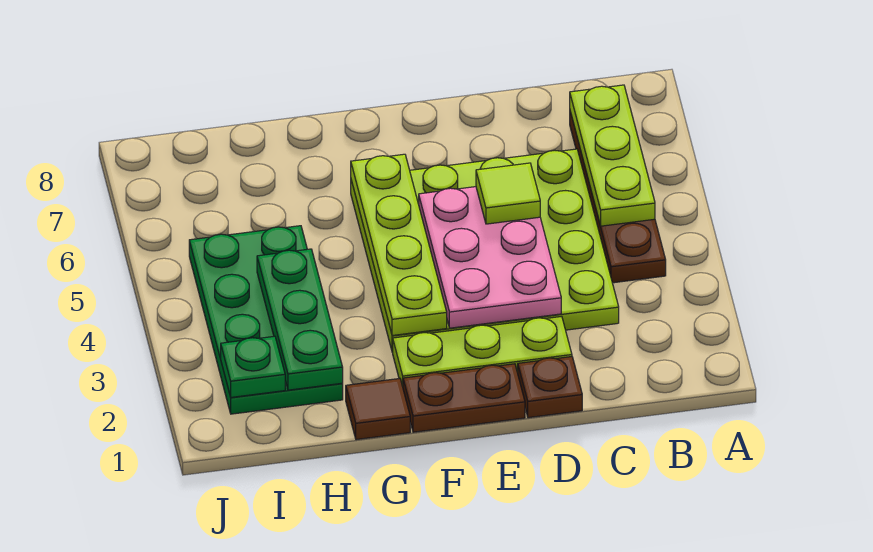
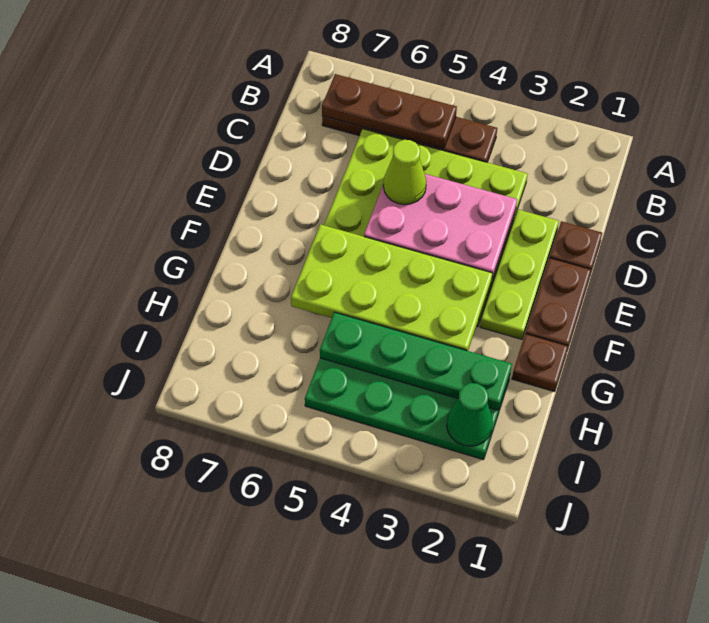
lime 1x3 plate [570,85,655,226] -> brown 1x3 plate [322,74,457,149]
lime 1x1 tile [476,163,540,224] -> lime 1x1 cone [383,140,426,205]
lime 1x4 plate [351,154,447,336] -> lime 2x4 plate [291,224,492,351]
brown 1x1 tile [346,379,410,440] -> brown 1x1 plate [512,334,568,392]
green 1x3 plate [257,249,343,390] -> green 1x4 plate [320,312,512,410]
green 1x1 plate [221,336,285,397] -> green 1x1 cone [447,383,493,446]

